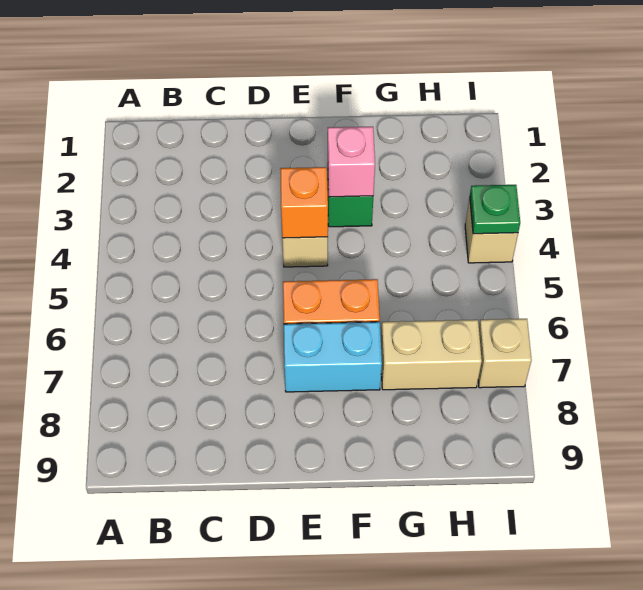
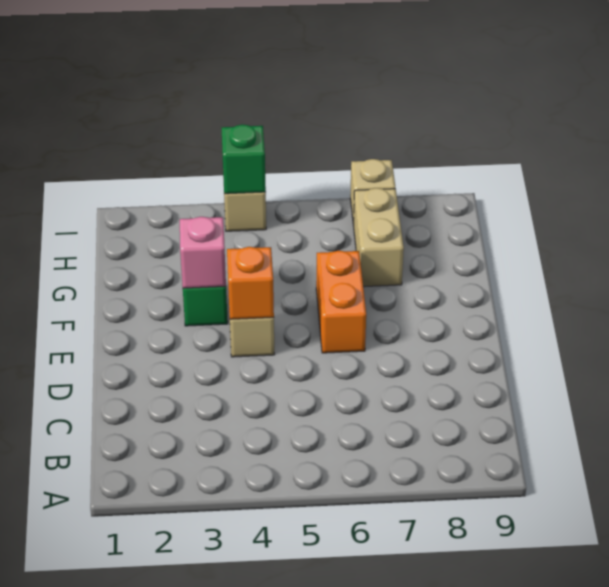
cyan 1x2 brick [284,322,382,392] -> none
green 1x1 plate [470,185,520,234] -> green 1x1 brick [222,124,266,194]

